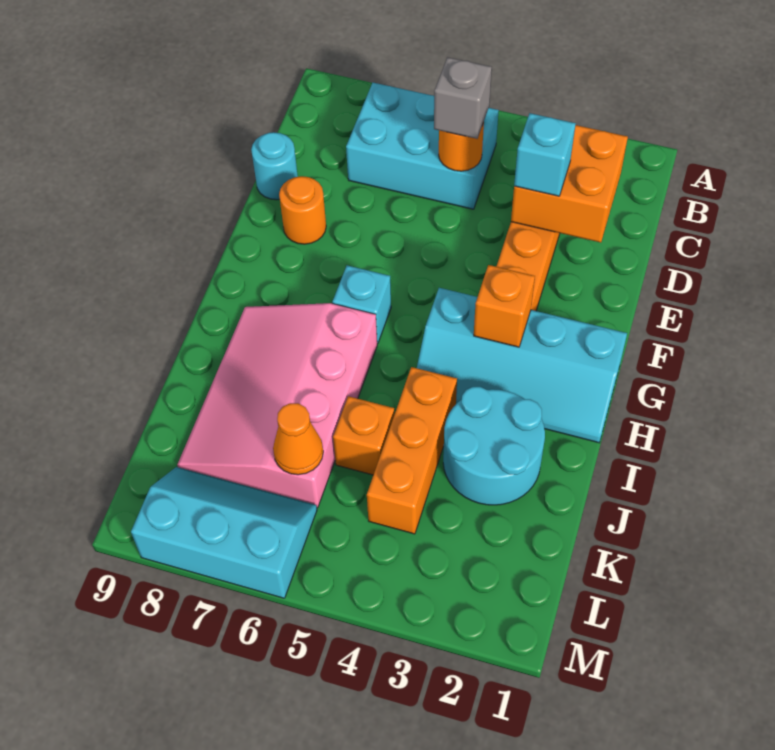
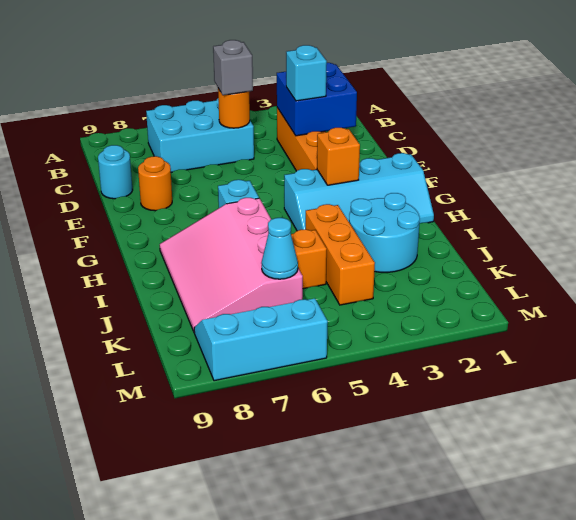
orange 2x2 brick [511,125,628,242] -> blue 2x2 brick [277,63,357,136]
orange 1x1 cone [273,403,323,475] -> cyan 1x1 cone [262,218,298,279]

